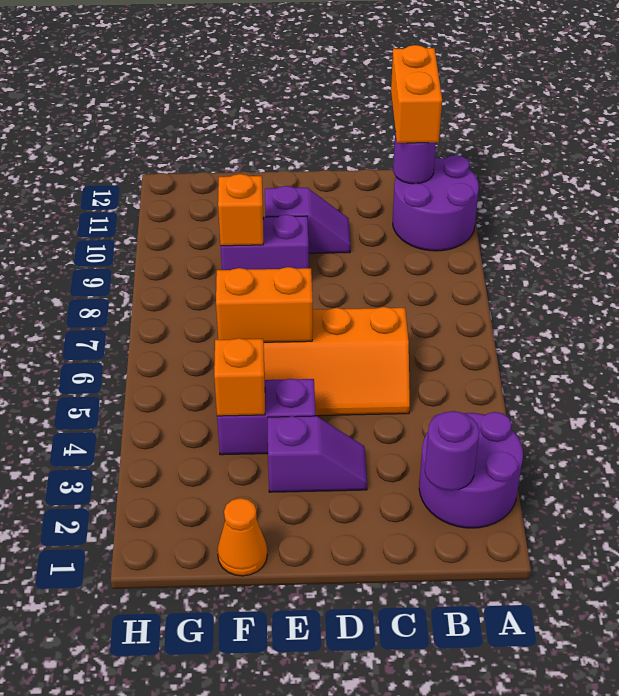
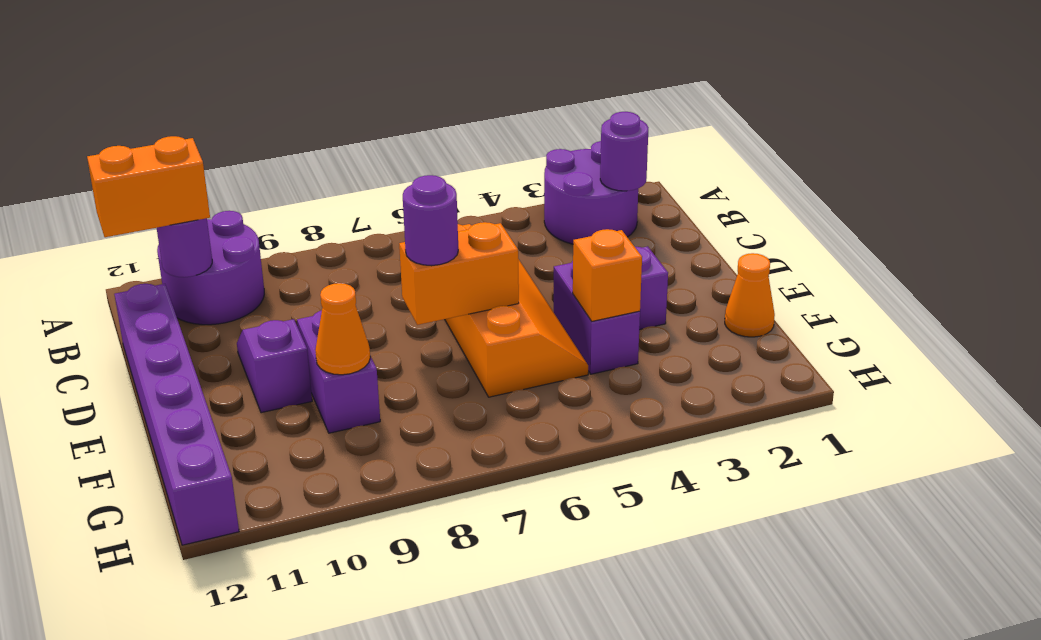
none -> purple 1x6 brick [114,284,239,545]
orange 1x2 brick [216,267,313,342] -> orange 1x2 brick turned to [399,222,519,325]
none -> purple 1x1 round brick [403,175,458,266]
orange 1x1 brick [218,174,263,246] -> orange 1x1 cone [315,283,370,375]

